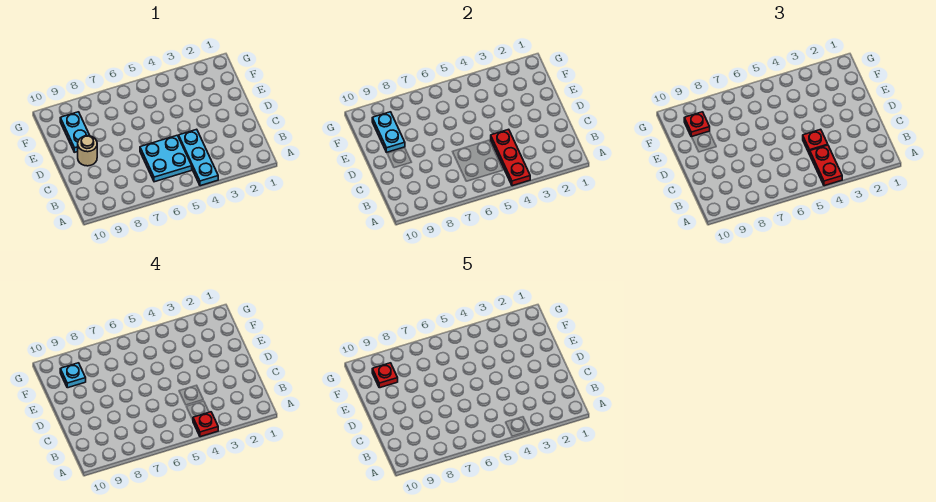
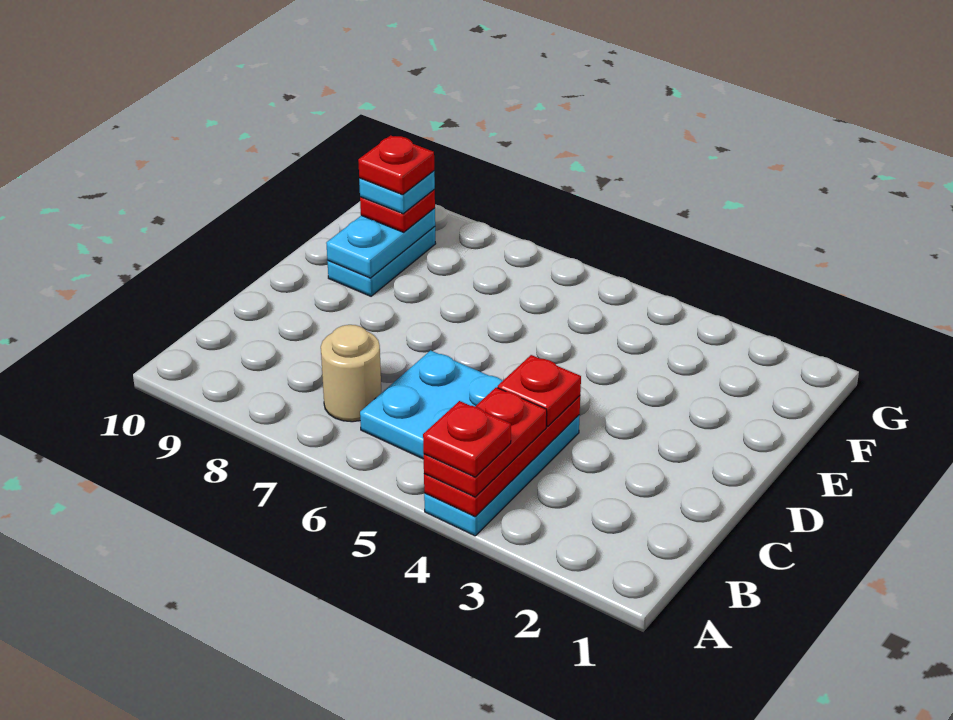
tan 1x1 round brick [78,136,97,166] -> tan 1x1 round brick moved to [321,325,381,422]

